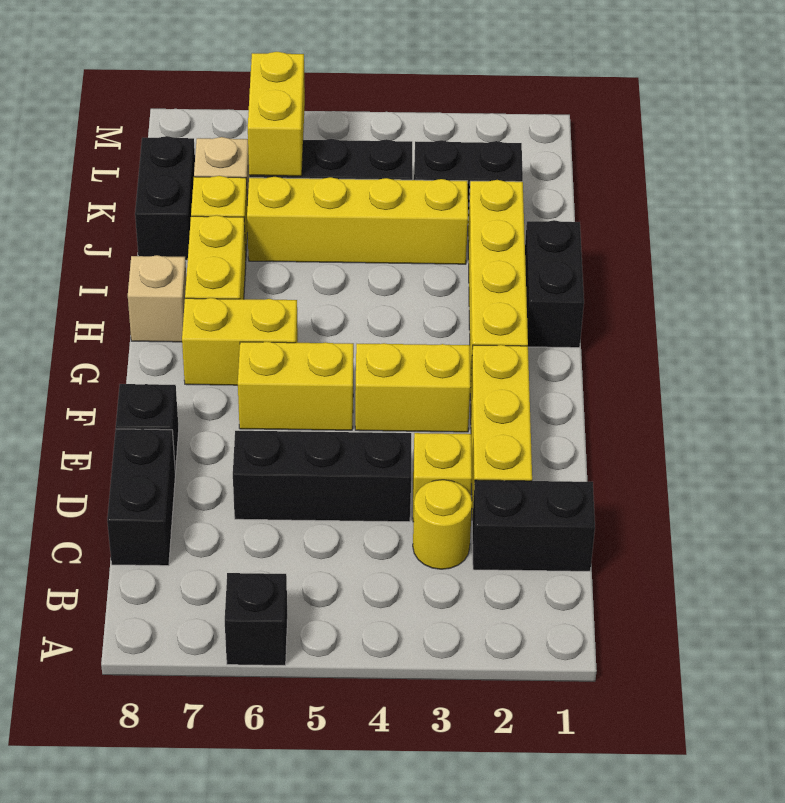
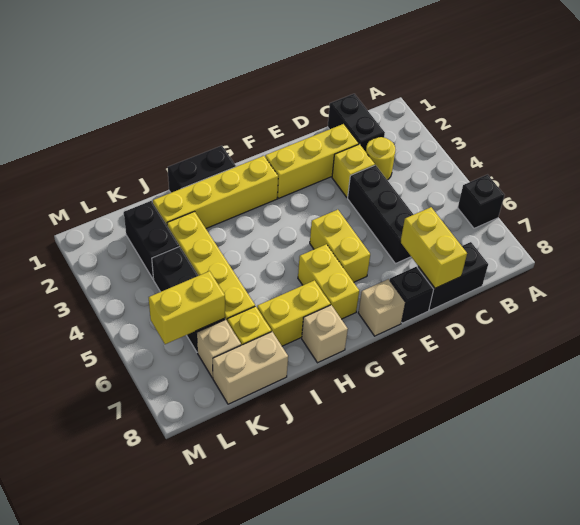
yellow 1x2 brick [355,343,470,432] -> yellow 1x2 brick moved to [400,207,467,288]
none -> tan 1x1 brick [358,279,405,336]
black 1x2 brick [135,136,195,260] -> tan 1x2 brick [213,332,288,404]

